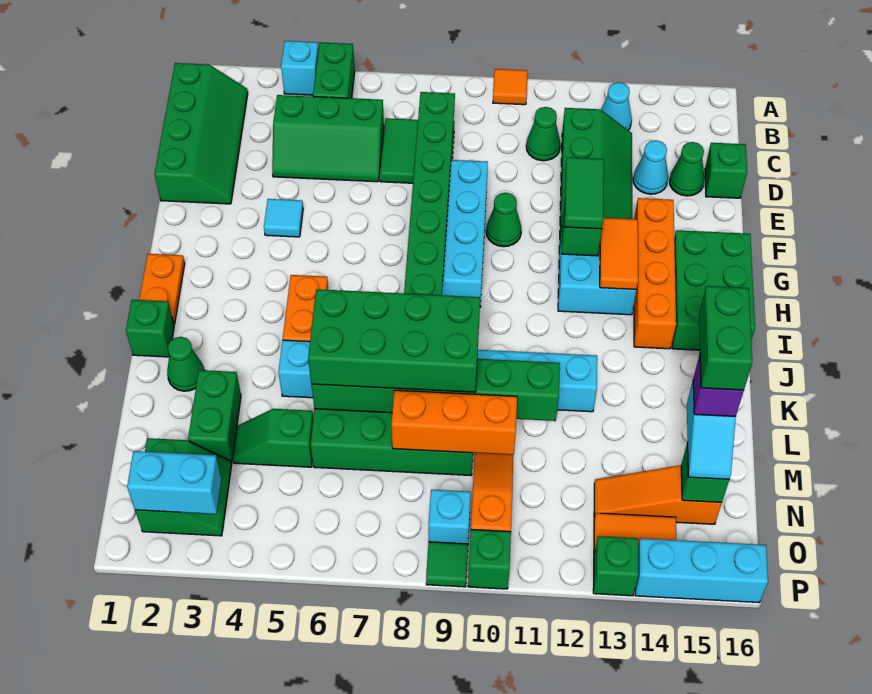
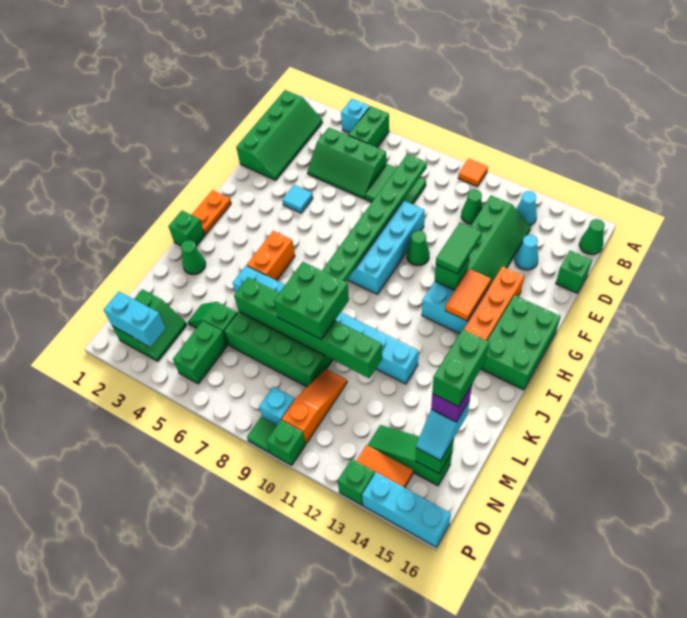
green 1x1 cone [669,142,705,196] -> green 1x1 cone moved to [579,219,605,255]
green 2x4 brick [308,289,480,392] -> green 2x2 brick [274,262,349,339]
green 1x2 brick [188,370,241,463] -> green 1x2 brick moved to [173,321,227,384]
orange 1x3 brick [391,390,517,455] -> none
orange 1x3 slope [594,465,722,524] -> green 1x3 slope [368,425,452,486]

